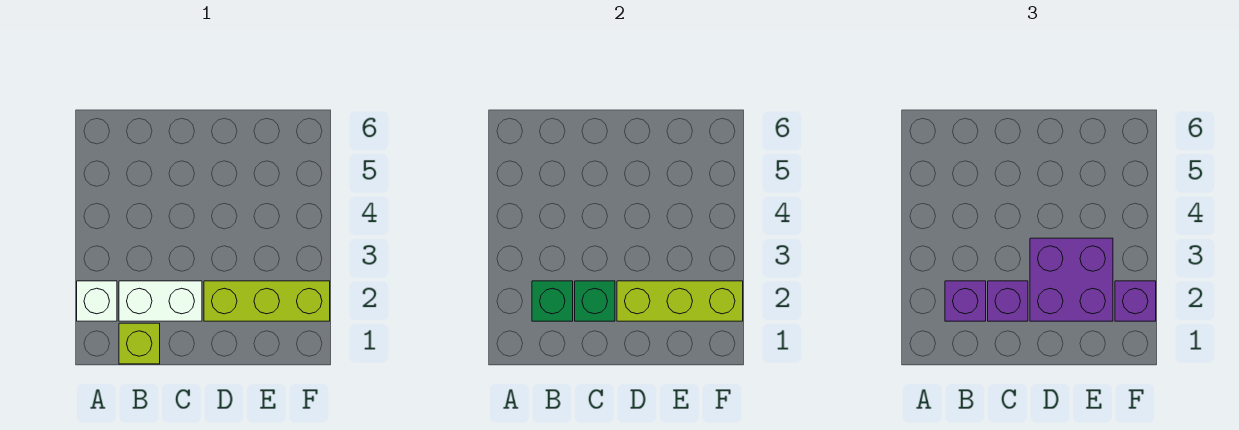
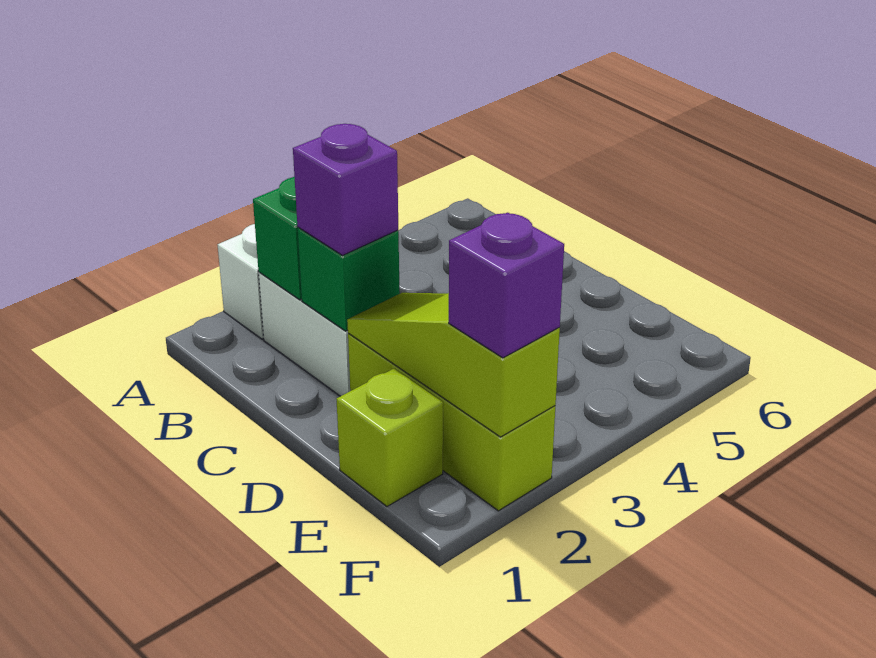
lime 1x1 brick [119,323,160,364] -> lime 1x1 brick moved to [336,369,443,506]
purple 1x1 brick [945,281,986,321] -> none
lime 1x3 brick [617,281,743,321] -> lime 1x3 slope [347,293,560,437]
purple 2x2 brick [1030,238,1113,321] -> none

